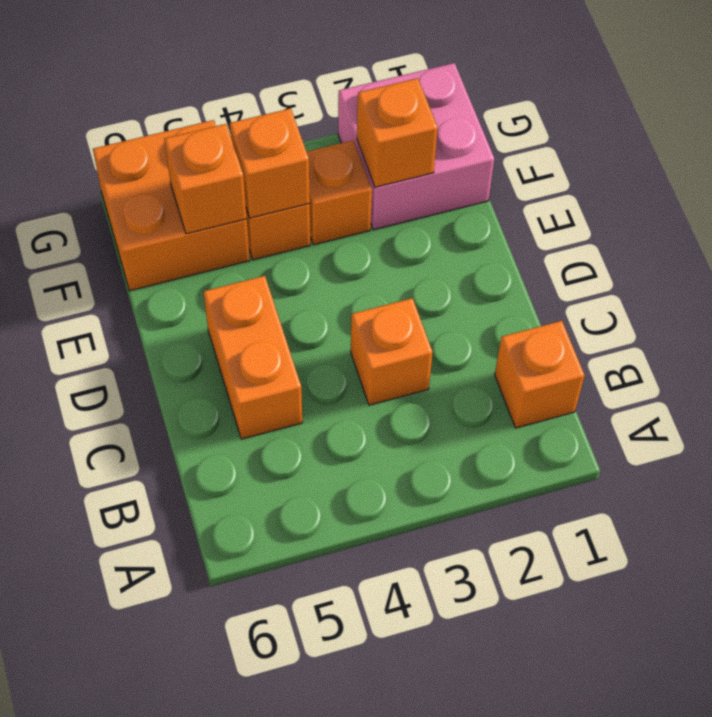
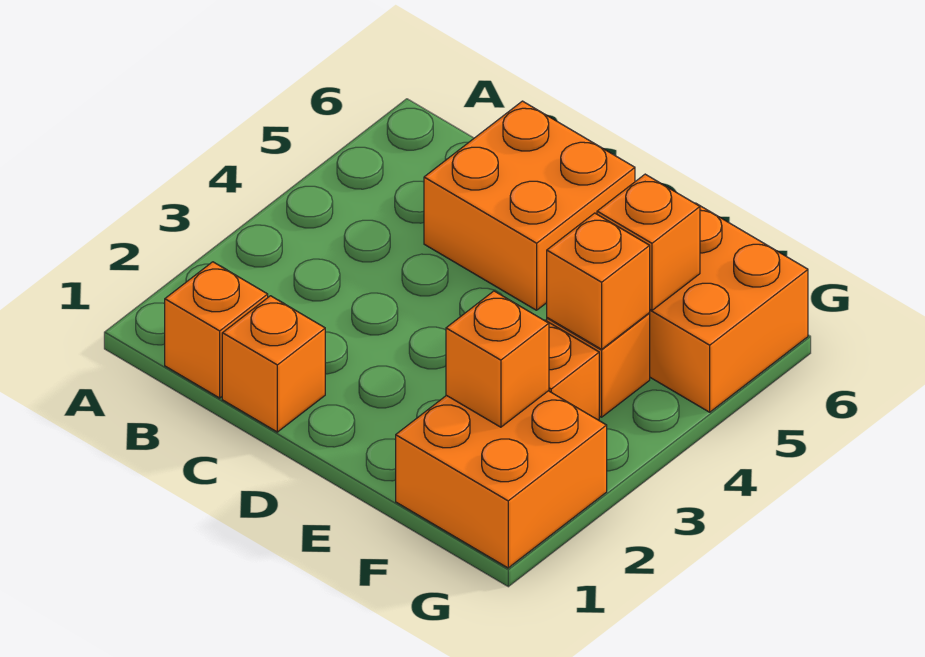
orange 1x1 brick [351,298,433,405] -> orange 1x1 brick moved to [222,296,325,432]
orange 1x2 brick [203,276,302,439] -> orange 2x2 brick [424,101,635,310]
pink 2x2 brick [338,63,494,230] -> orange 2x2 brick [396,391,607,568]

